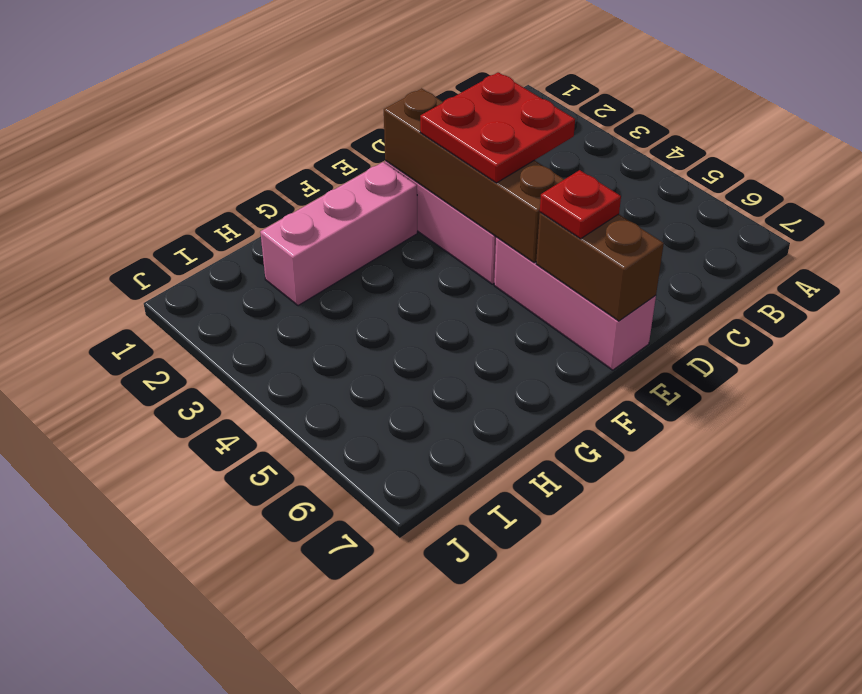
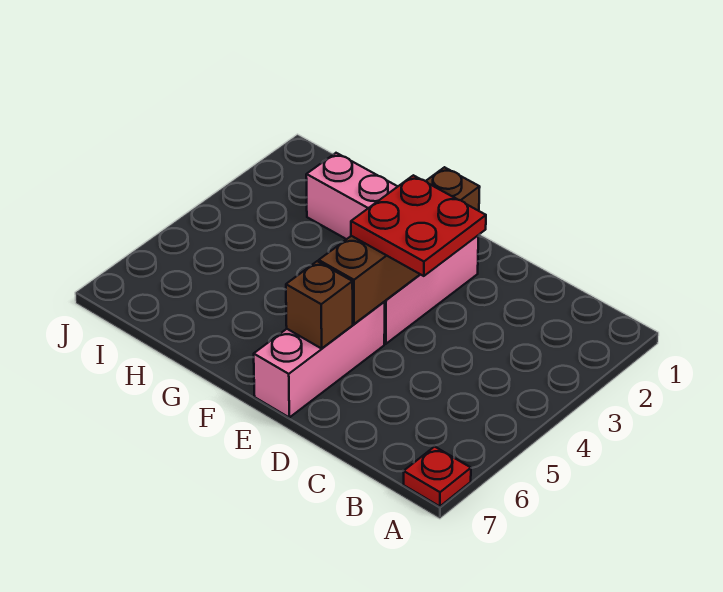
brown 1x2 brick [536,212,664,321] -> brown 1x1 brick [286,261,353,348]
red 1x1 plate [540,170,621,239] -> red 1x1 plate moved to [403,447,471,506]

